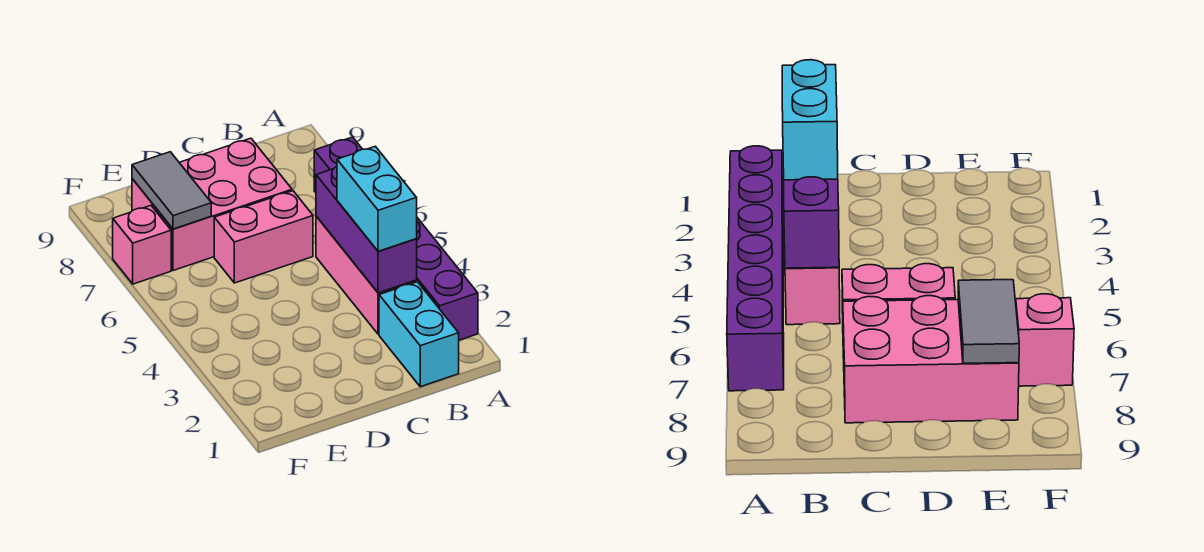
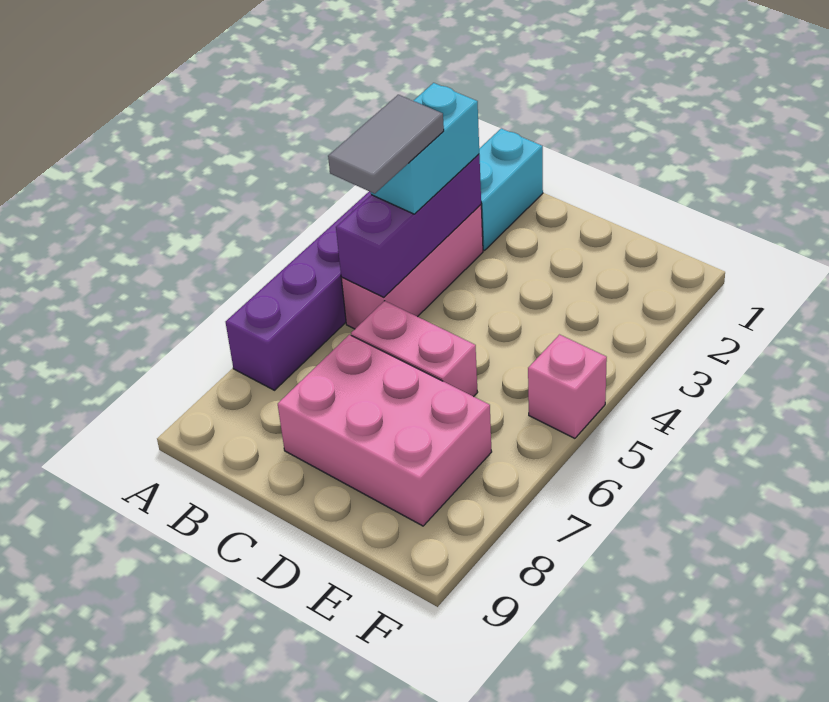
grey 1x2 tile [132,152,211,229] -> grey 1x2 tile moved to [328,95,444,194]
pink 1x1 brick [113,206,171,284] -> pink 1x1 brick moved to [528,334,607,438]

